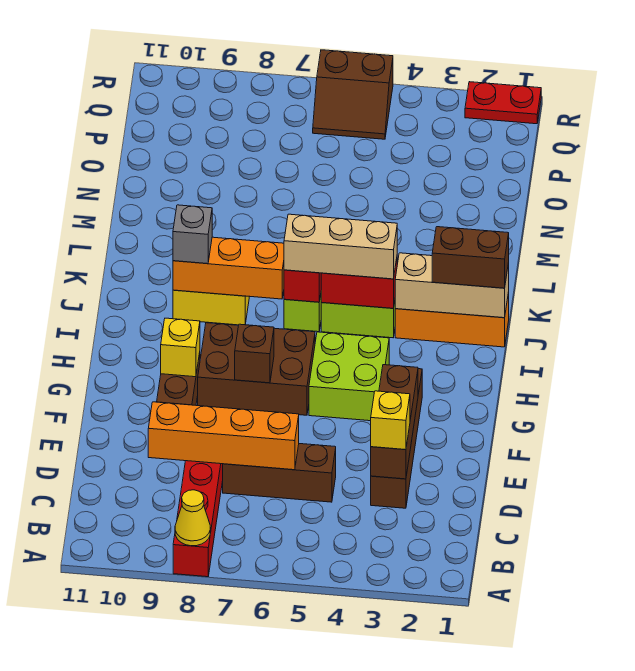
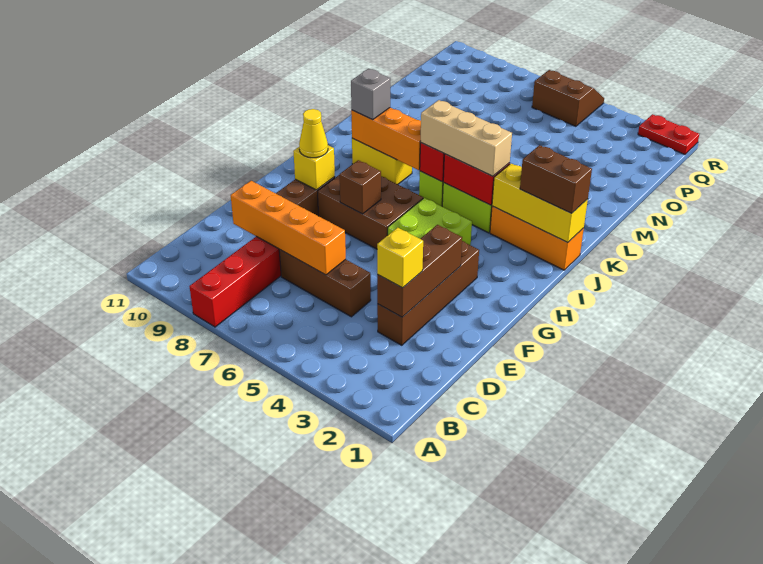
yellow 1x1 cone [175,490,210,546] -> yellow 1x1 cone moved to [299,109,328,158]
tan 1x3 brick [395,253,509,318] -> yellow 1x3 brick [492,164,588,243]
brown 2x2 slope [313,50,393,139] -> brown 2x2 slope turned to [532,70,604,126]

